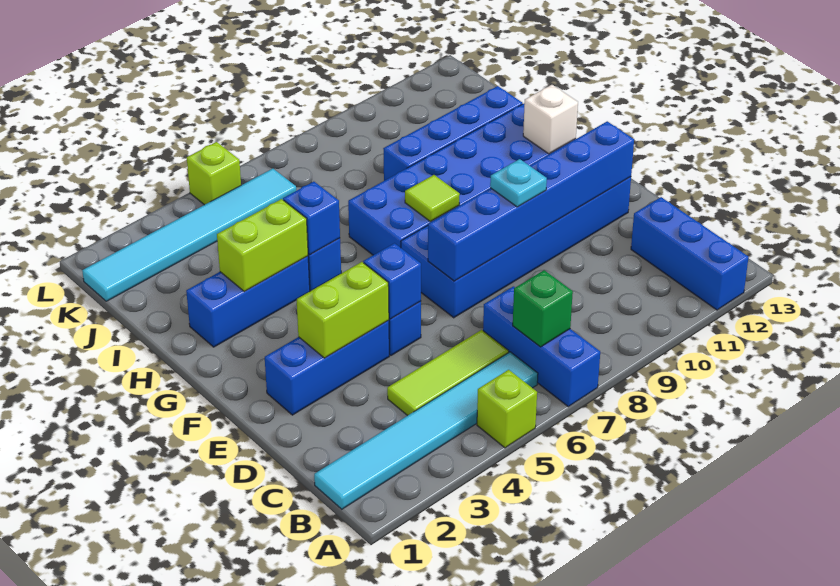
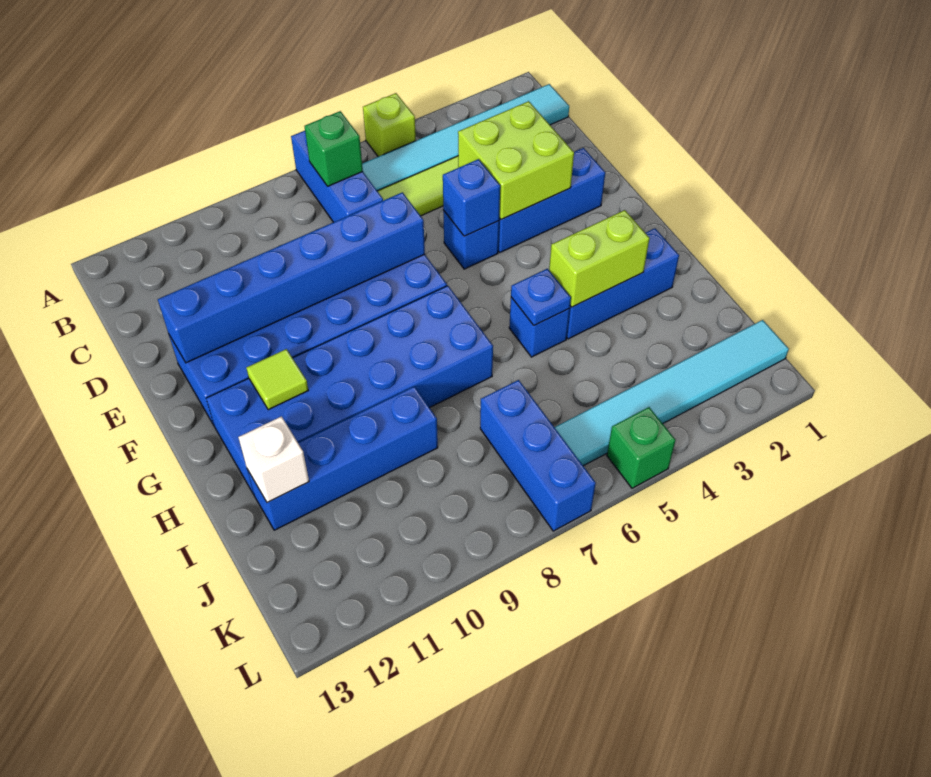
blue 1x3 brick [631,197,749,310] -> blue 1x3 brick moved to [480,380,596,531]
lime 1x2 brick [297,262,389,358] -> lime 2x2 brick [458,101,574,220]
cyan 1x1 plate [490,159,547,207] -> none
lime 1x1 tile [405,175,460,222] -> lime 1x1 tile moved to [247,349,308,410]
white 1x1 brick [523,85,578,154] -> white 1x1 brick moved to [238,416,309,503]
blue 1x1 brick [283,182,340,255] -> blue 1x1 plate [511,269,571,325]
lime 1x1 brick [187,142,241,205] -> green 1x1 brick [607,407,676,488]

